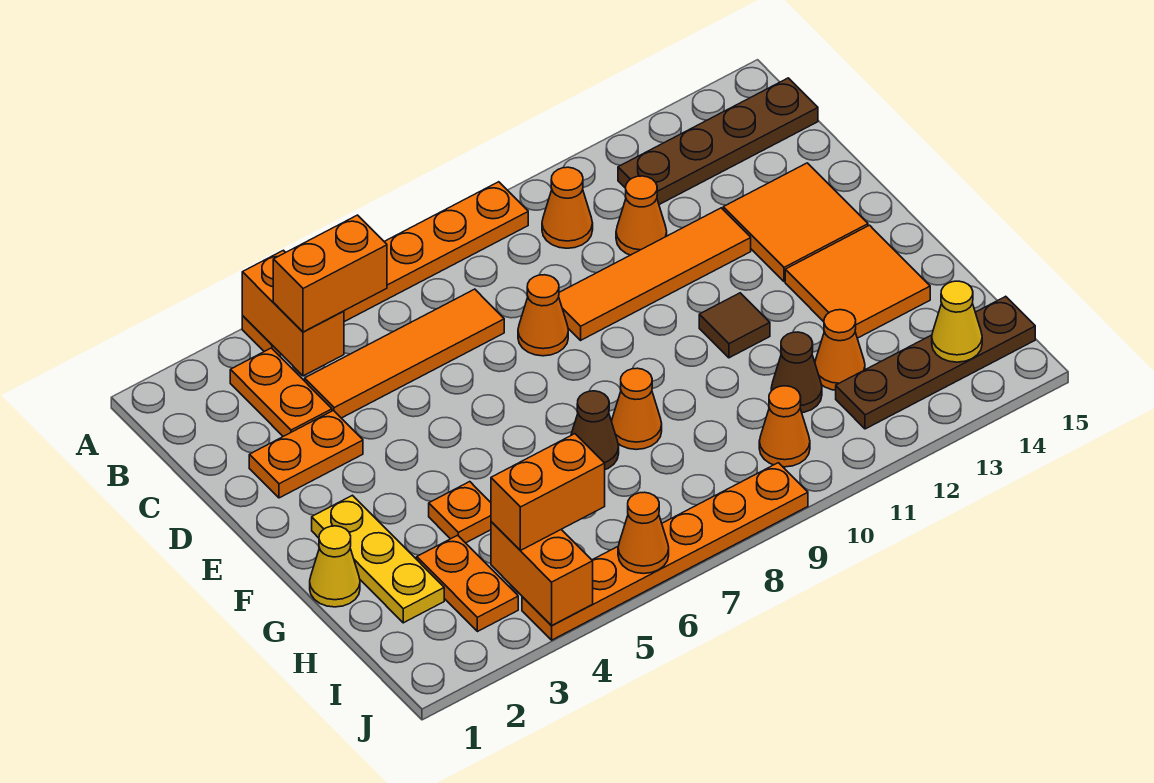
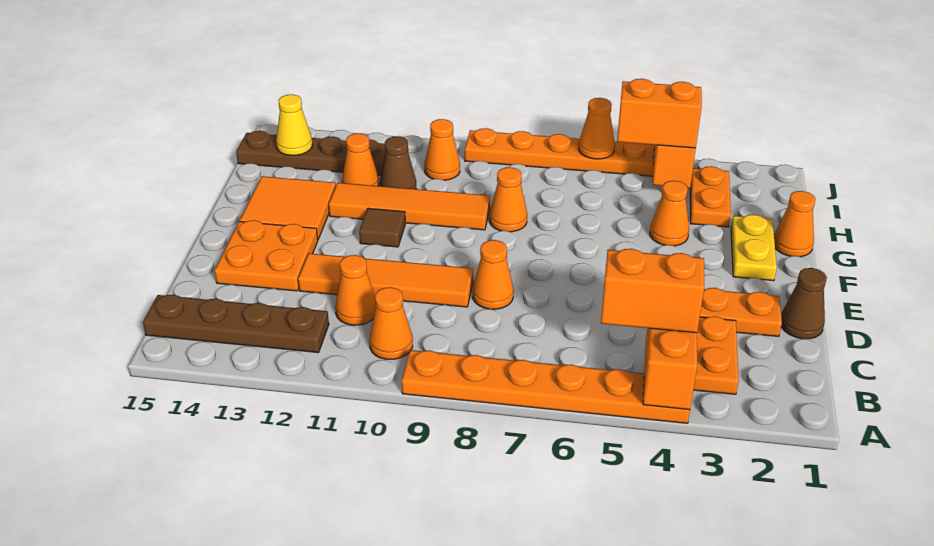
orange 1x4 tile [305,289,504,418] -> orange 1x4 tile moved to [329,183,490,230]
orange 2x2 tile [723,163,868,282] -> orange 2x2 plate [215,220,318,291]
yellow 1x3 plate [312,495,444,623] -> yellow 1x2 plate [731,215,777,281]
yellow 1x1 cone [310,526,360,607] -> orange 1x1 cone [774,191,816,257]
orange 1x1 plate [429,482,491,543] -> orange 1x1 cone [650,181,689,246]
brown 1x1 cone [571,391,619,470] -> brown 1x1 cone moved to [781,268,827,339]

